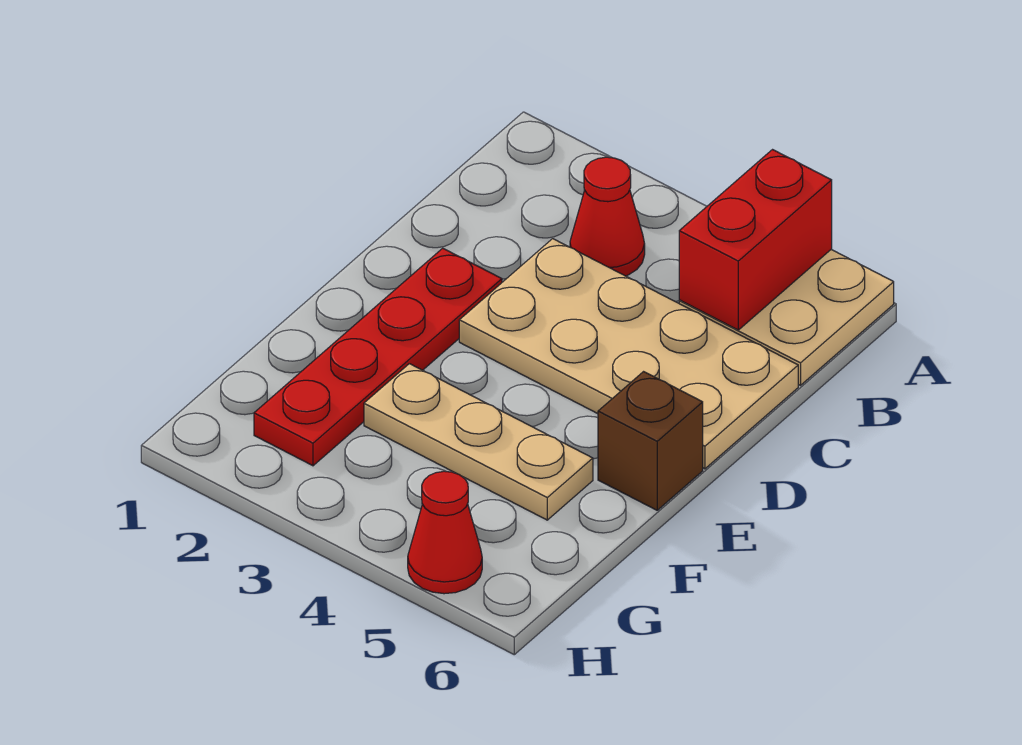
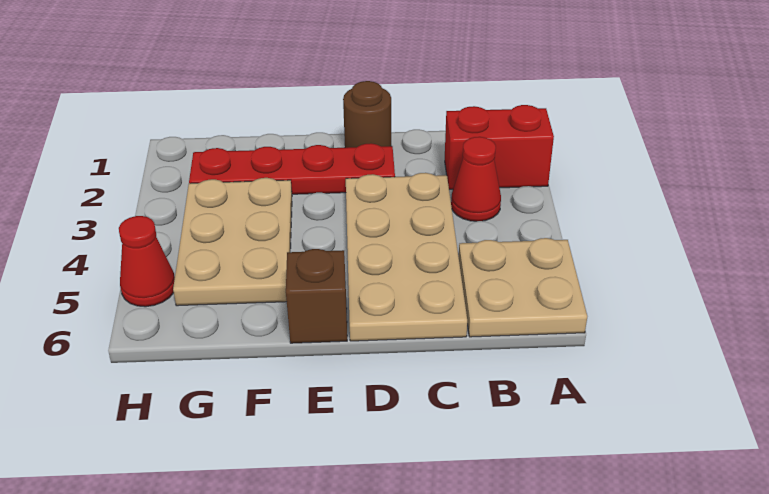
red 1x2 brick [679,150,832,330] -> red 1x2 brick moved to [445,105,554,189]
none -> brown 1x1 round brick [343,81,391,148]
tan 1x3 plate [364,364,593,520] -> tan 2x3 plate [173,178,292,306]

